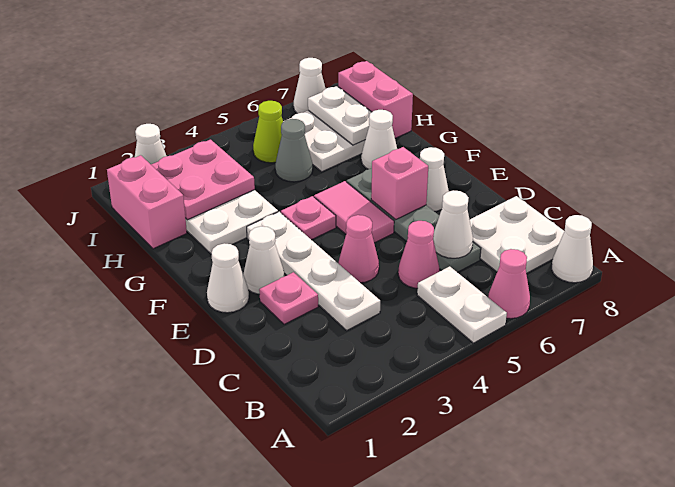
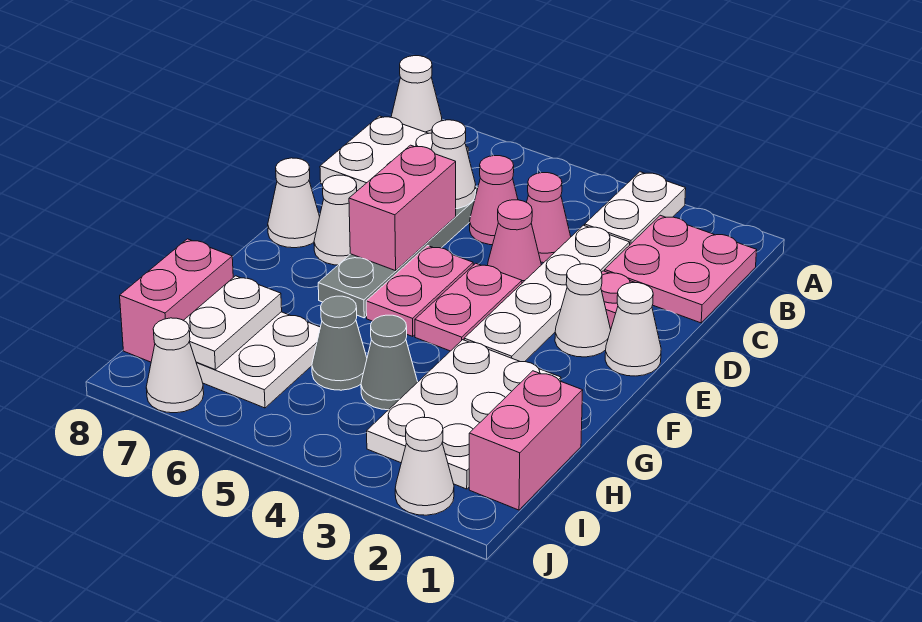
white 1x2 plate [417,266,507,343] -> white 1x2 plate moved to [585,172,686,244]
pink 1x1 cone [488,249,530,319] -> pink 1x1 cone moved to [527,173,571,263]
pink 1x2 tile [314,181,394,243] -> pink 1x2 plate [366,246,473,336]
pink 1x1 brick [371,147,428,220] -> pink 1x2 brick [349,145,456,271]
pink 1x1 plate [281,196,336,240] -> pink 1x2 plate [415,263,522,351]
white 1x1 cone [361,110,397,169] -> white 1x1 cone moved to [268,158,320,248]
pink 2x2 plate [151,140,255,220] -> pink 2x2 plate moved to [605,215,757,323]
none -> grey 1x1 cone [361,315,418,410]
lime 1x1 cone [253,101,283,163] -> none

